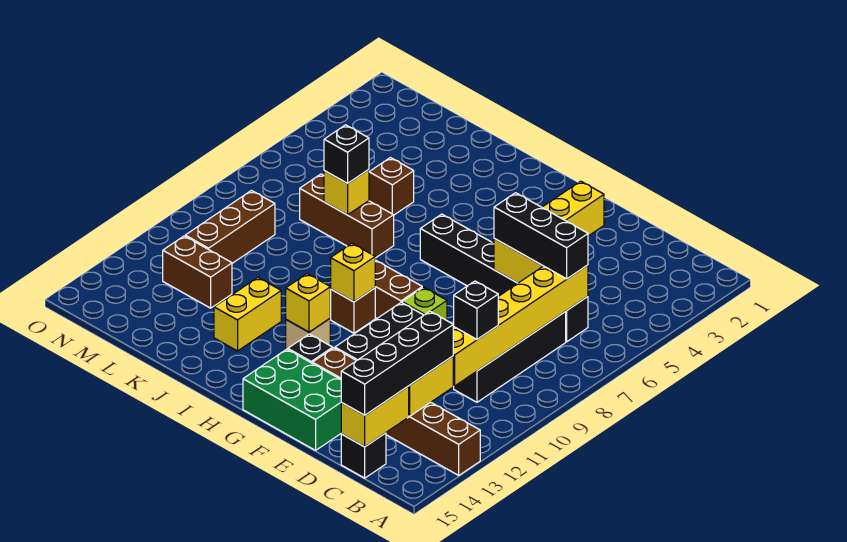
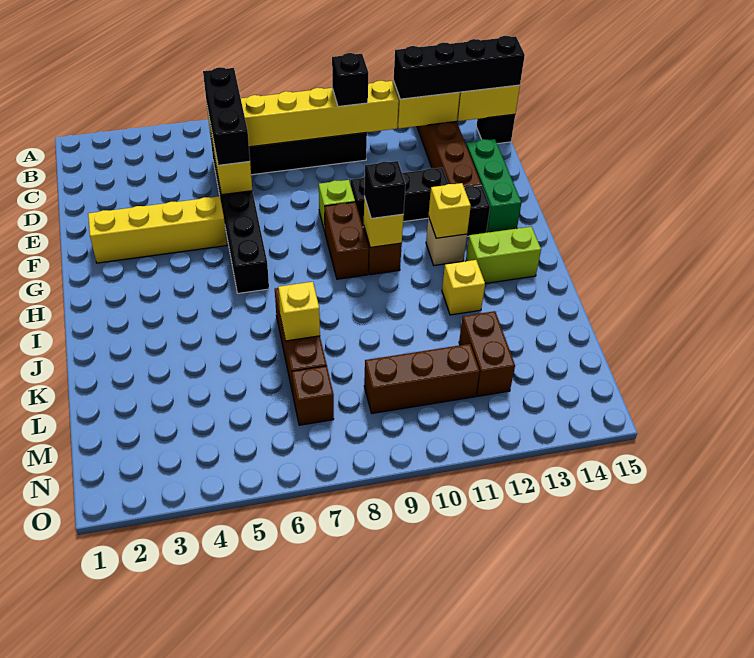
green 2x3 brick [243,349,341,450] -> green 1x3 brick [466,139,521,232]
none -> lime 1x2 brick [466,227,541,283]
yellow 1x2 brick [214,278,281,351] -> yellow 1x1 brick [442,260,485,315]
brown 1x1 brick [369,158,414,215] -> brown 1x1 brick moved to [292,366,334,425]
black 1x1 brick [324,125,369,183] -> black 1x1 brick moved to [364,161,406,219]

